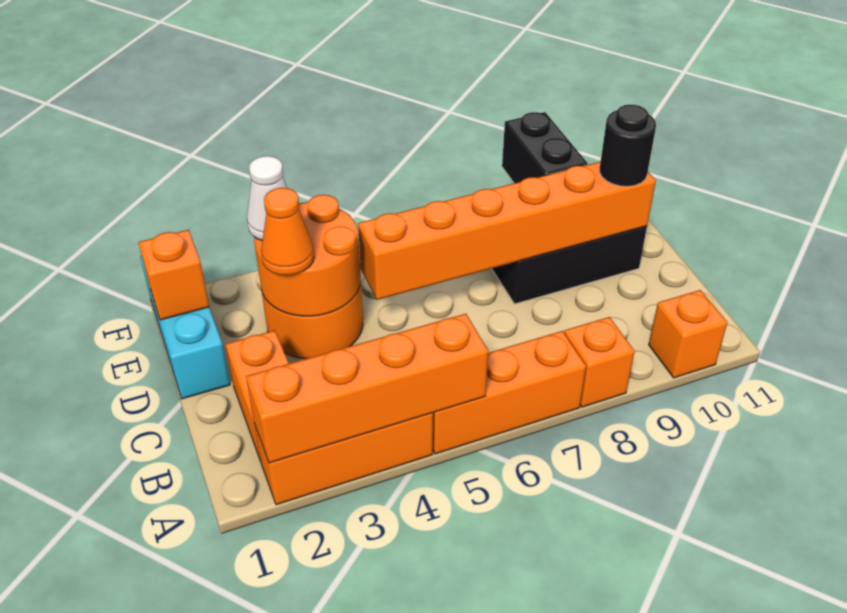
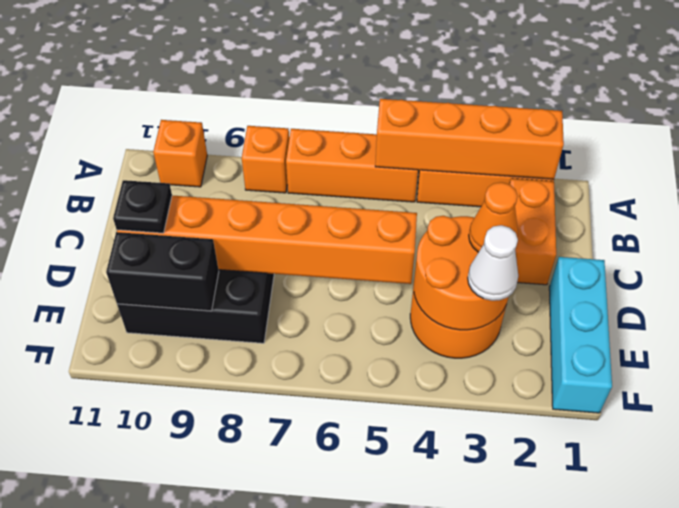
black 1x1 round brick [600,105,656,186] -> black 1x1 plate [113,180,172,233]
orange 1x1 brick [139,230,209,320] -> none
black 1x2 brick [502,112,588,183] -> black 1x2 brick turned to [106,232,219,311]

